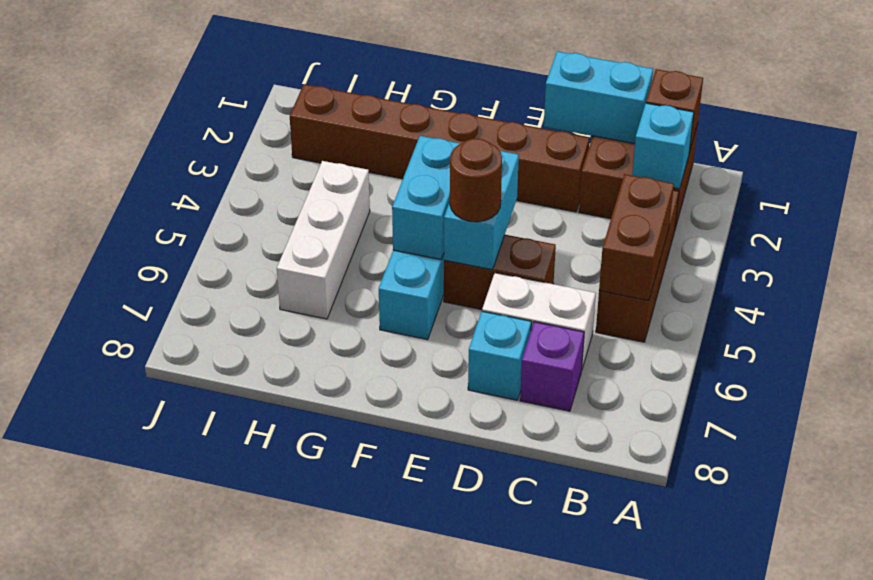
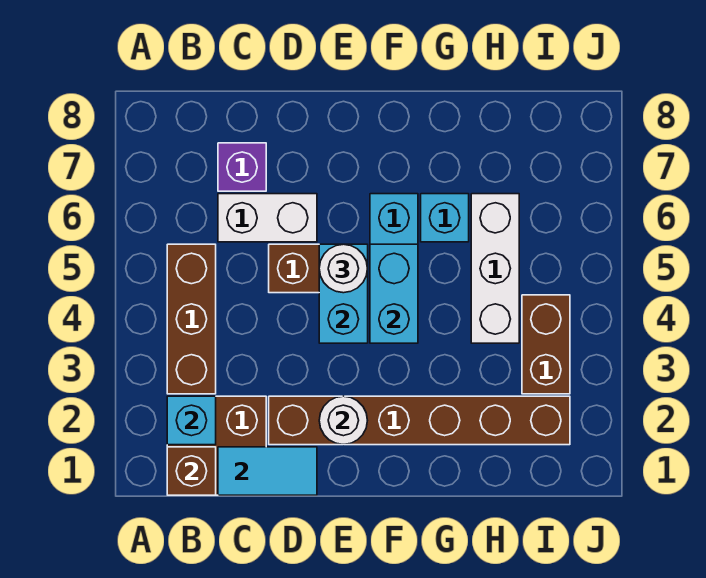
brown 1x2 brick [599,174,674,301] -> brown 1x2 brick moved to [522,295,570,394]
cyan 1x2 brick [544,51,653,144] -> cyan 1x2 tile [218,447,317,495]
cyan 1x1 brick [468,311,531,400] -> cyan 1x1 brick moved to [421,194,469,242]
none -> white 1x1 round brick [319,396,367,445]
brown 1x1 round brick [450,138,502,222] -> white 1x1 round brick [319,244,368,293]

